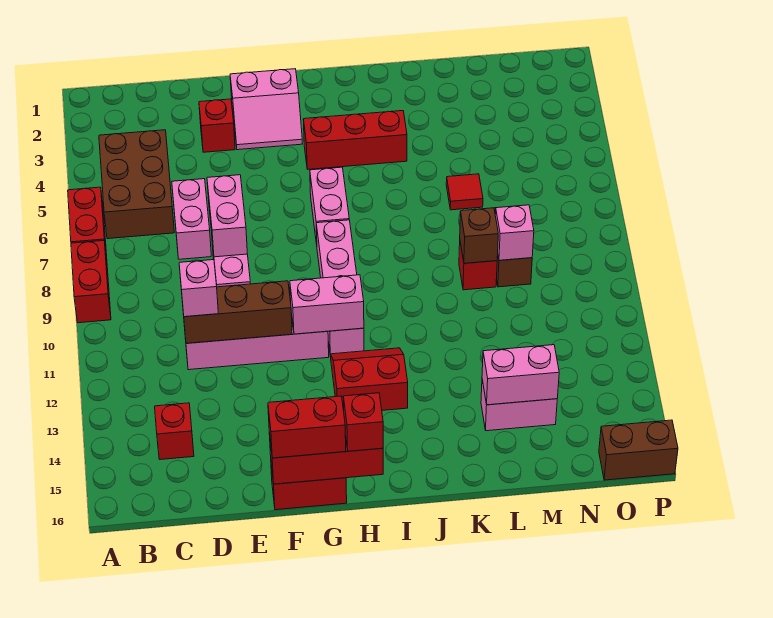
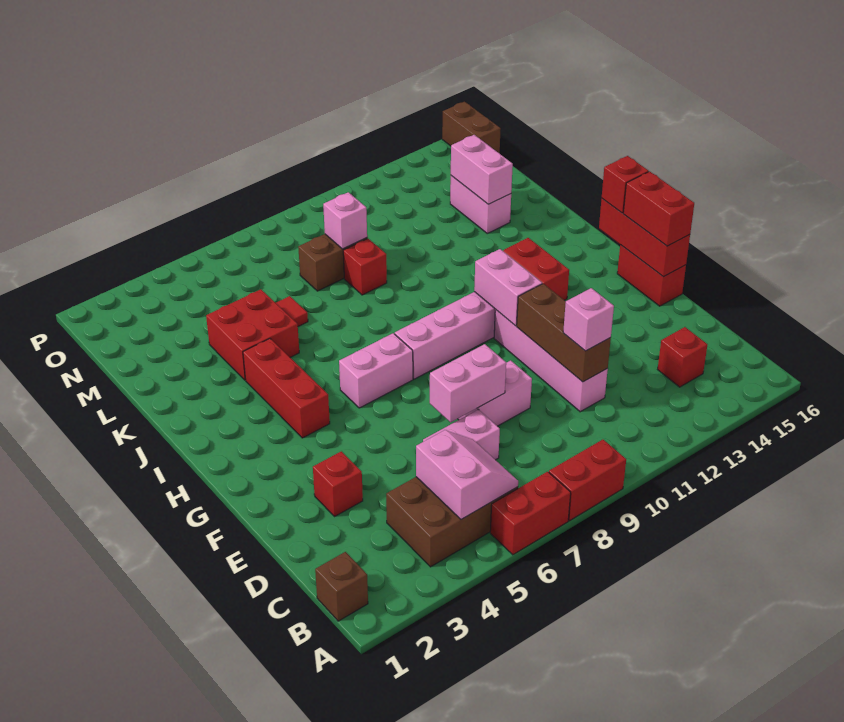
pink 2x2 slope [230,69,302,150] -> pink 2x2 slope moved to [416,430,518,519]
none -> red 2x2 brick [206,289,299,380]
brown 1x1 brick [460,208,498,263] -> brown 1x1 brick moved to [315,552,368,621]

